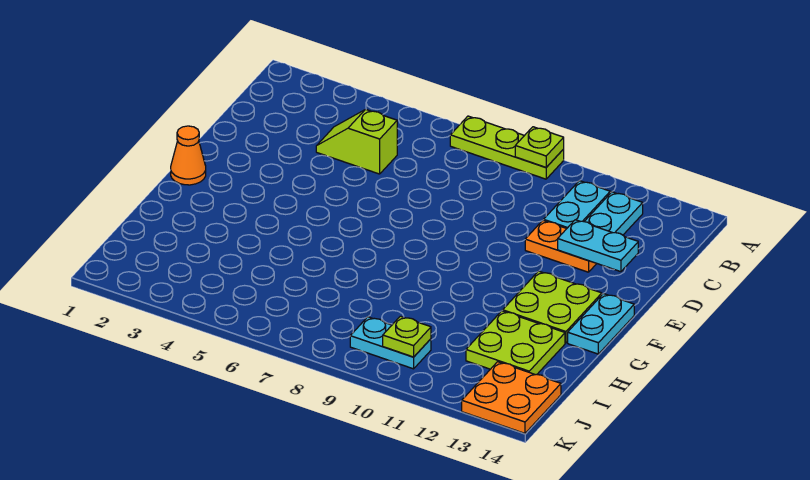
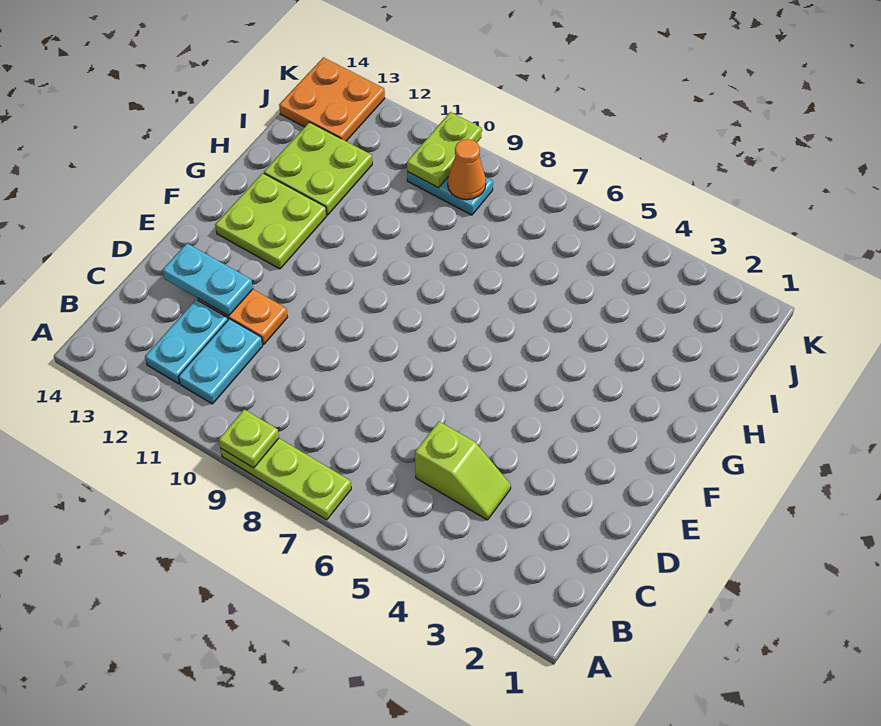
orange 1x1 cone [171,126,206,185] -> orange 1x1 cone moved to [448,139,486,200]
cyan 1x2 plate [568,294,634,354] -> none
lime 1x1 plate [383,316,431,357] -> lime 1x2 plate [407,112,482,188]

